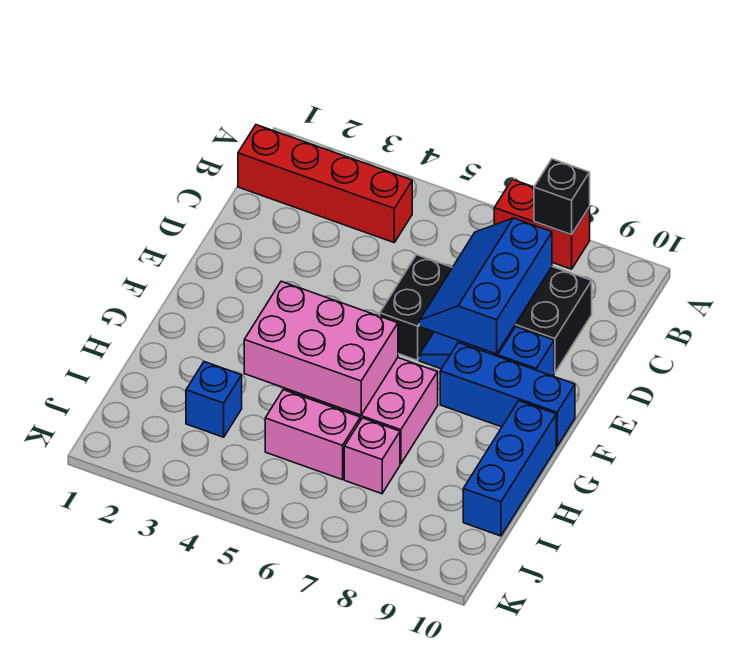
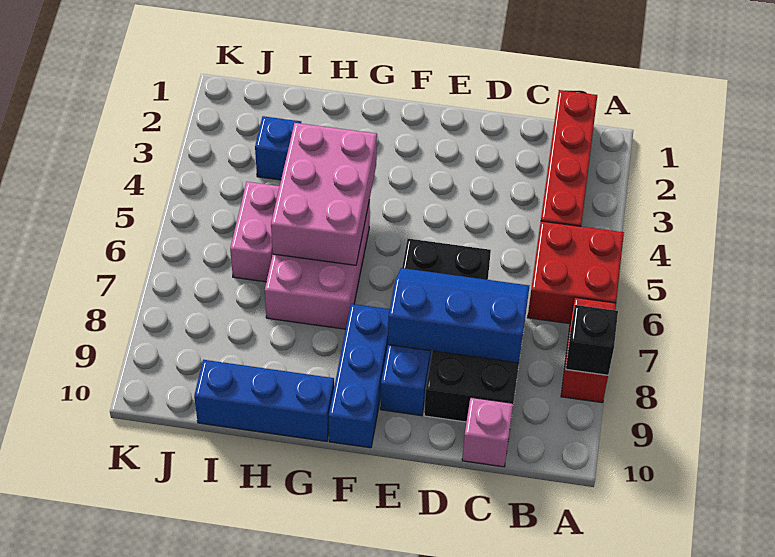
none -> red 2x2 brick [527,221,624,324]
pink 1x1 brick [344,418,400,494] -> pink 1x1 brick moved to [462,397,513,467]

